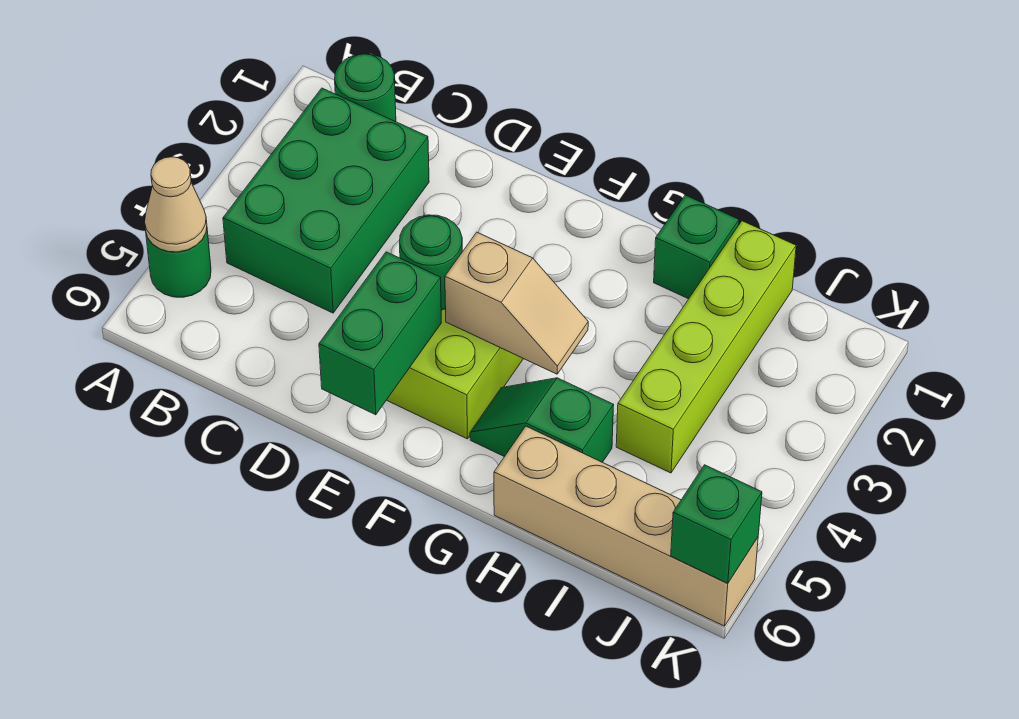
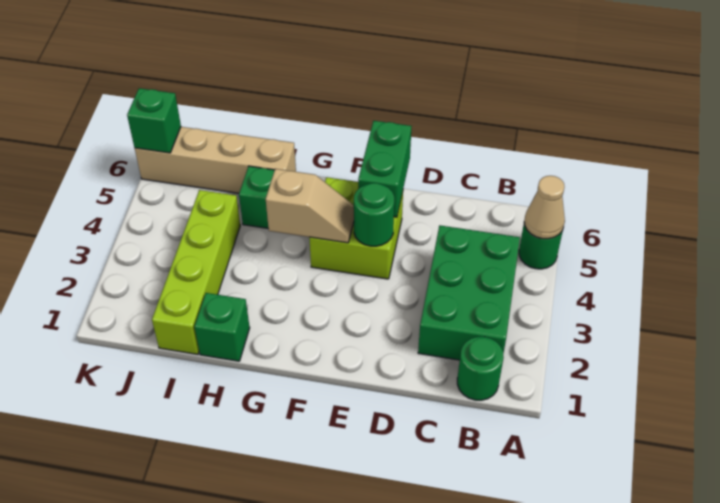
tan 1x2 slope [445,232,588,374] -> tan 1x2 slope turned to [266,169,354,243]

